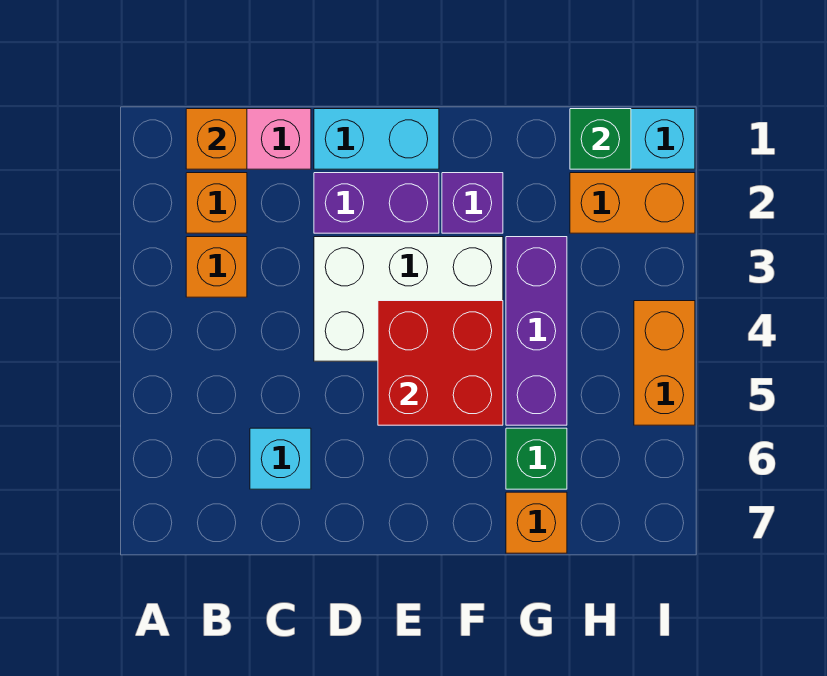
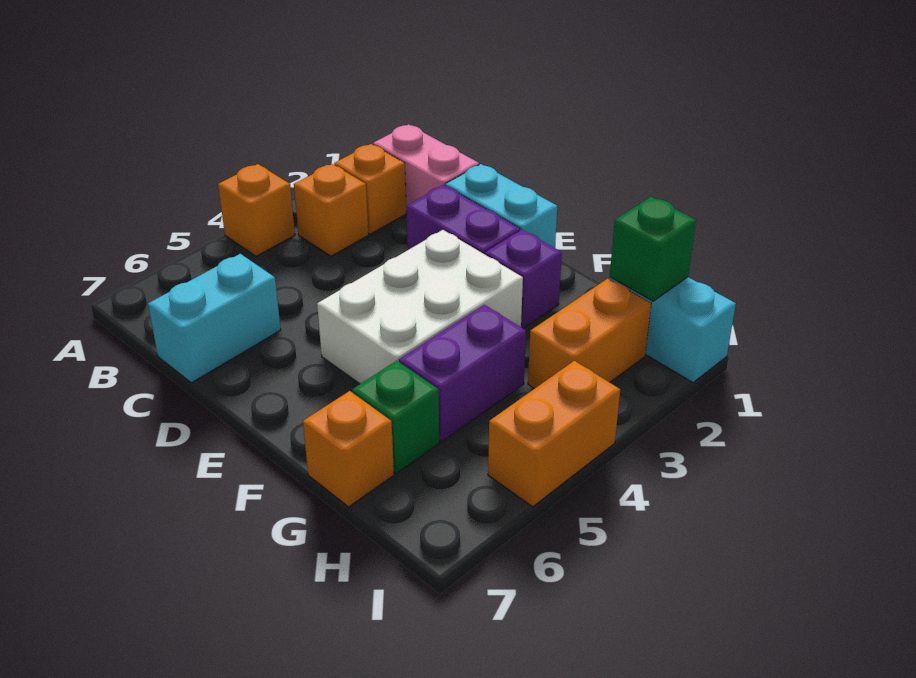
orange 1x1 brick [186,109,247,169] -> orange 1x1 brick moved to [218,164,295,256]
cyan 1x1 brick [250,428,311,489] -> cyan 1x2 brick [148,254,281,383]
white 2x3 brick [314,237,503,361] -> white 2x3 brick turned to [317,230,523,384]
red 2x2 brick [378,301,503,425] -> none
purple 1x3 brick [506,237,567,425] -> purple 1x2 brick [399,305,526,442]
orange 1x2 brick [570,173,695,233] -> orange 1x2 brick turned to [528,279,651,389]

